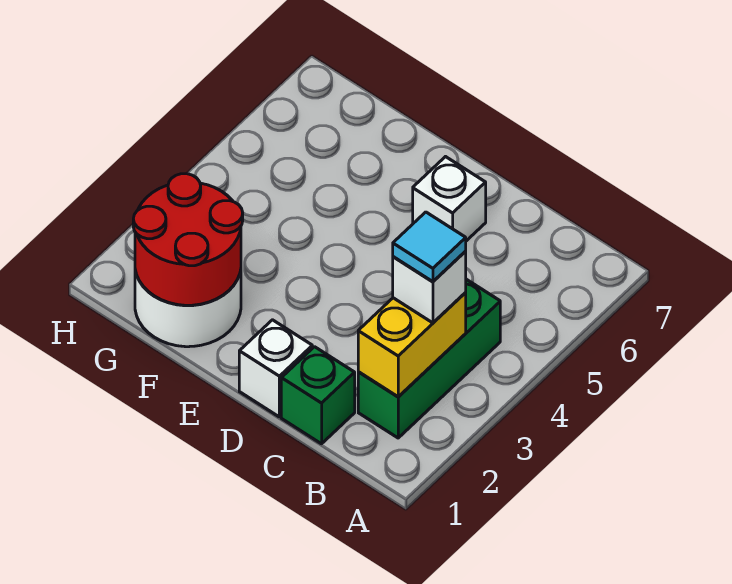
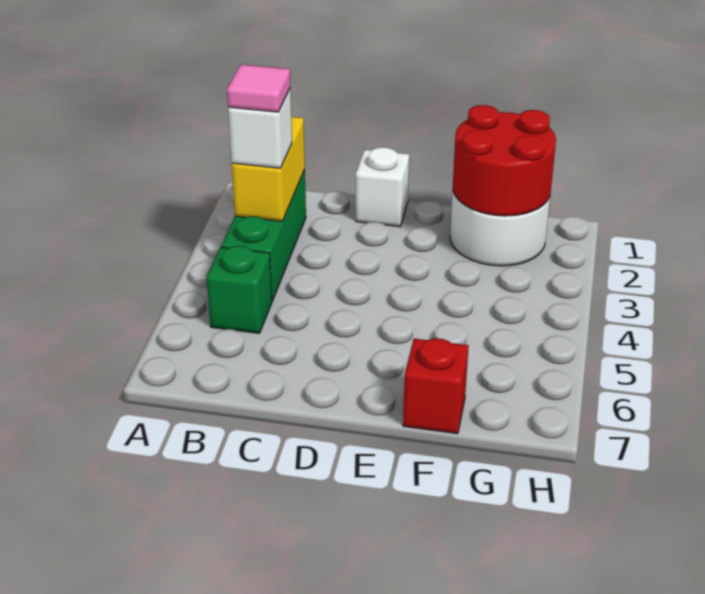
cyan 1x1 tile [393,212,466,282] -> pink 1x1 tile [227,64,290,112]
green 1x1 brick [281,347,355,444] -> green 1x1 brick moved to [207,246,272,333]
white 1x1 brick [413,157,486,241] -> none
none -> red 1x1 brick [403,338,469,434]

